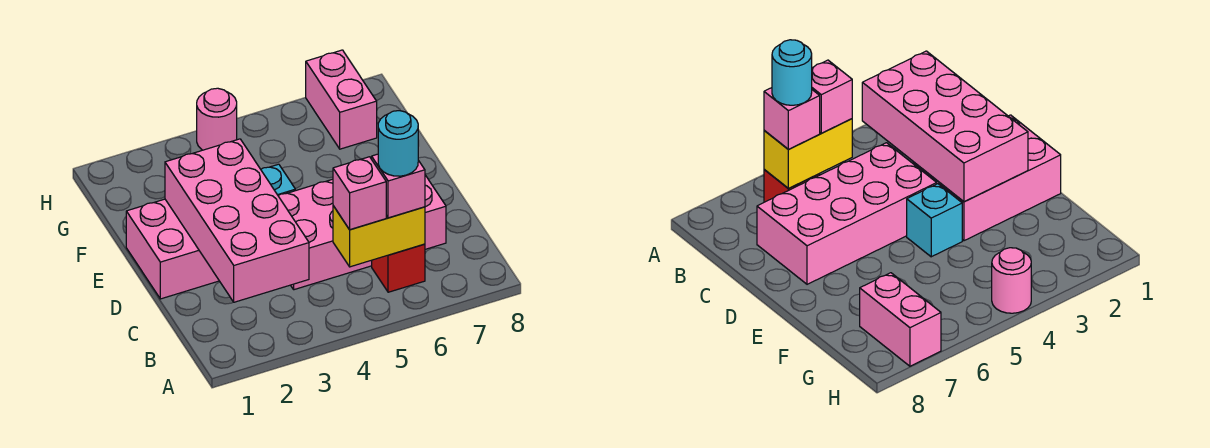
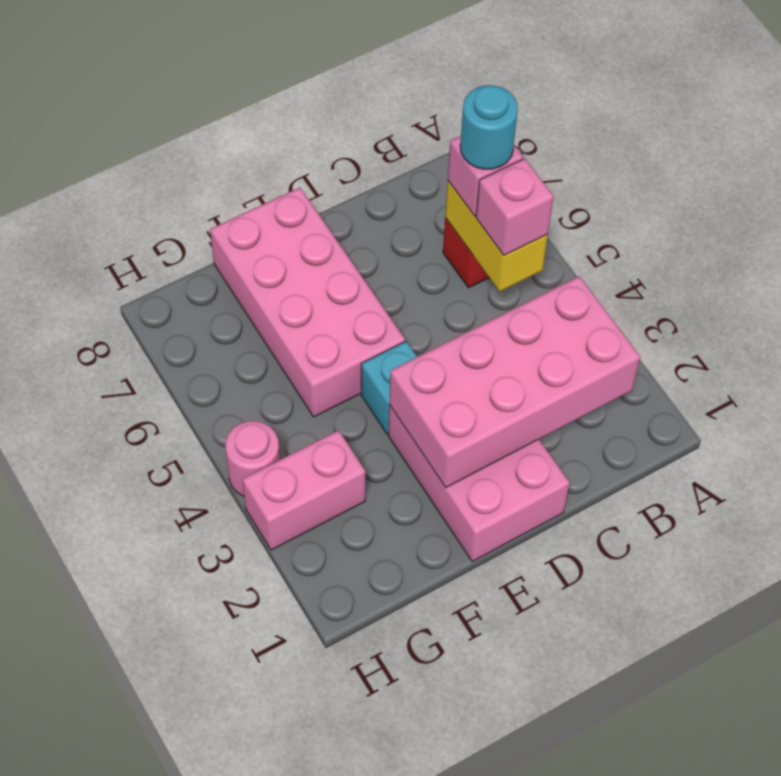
pink 2x4 brick [279,175,446,290] -> pink 2x4 brick moved to [210,187,405,417]
pink 1x2 brick [306,50,377,149] -> pink 1x2 brick moved to [242,430,366,550]

